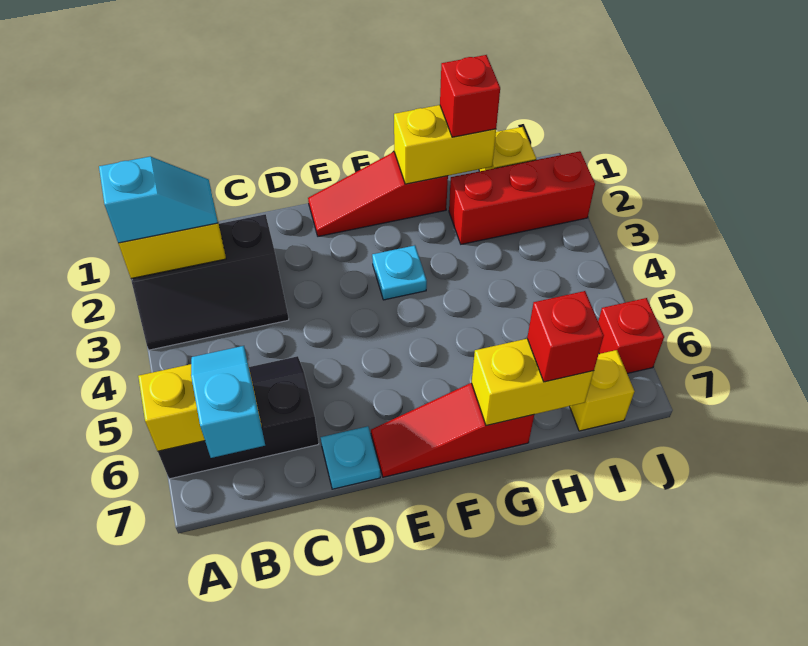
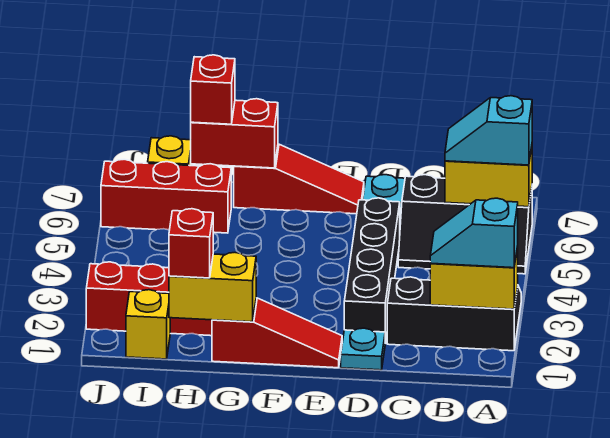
cyan 1x2 slope [191,346,265,458] -> cyan 1x2 slope turned to [445,96,532,165]
none -> black 1x4 brick [344,198,400,343]
cyan 1x1 plate [372,245,427,300] -> cyan 1x1 plate moved to [341,328,385,370]
yellow 1x2 brick [472,339,594,426] -> red 1x2 brick [191,99,278,168]
red 1x1 brick [598,298,664,374] -> red 1x3 brick [101,159,231,233]

